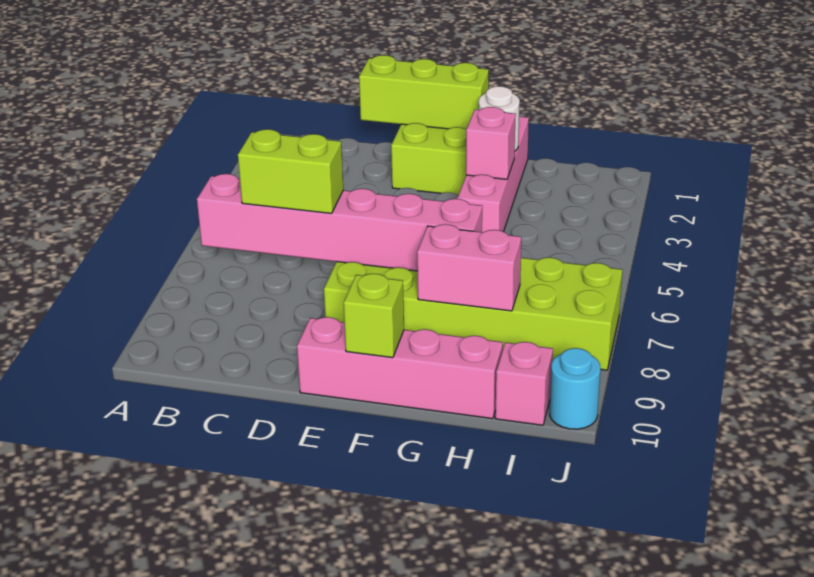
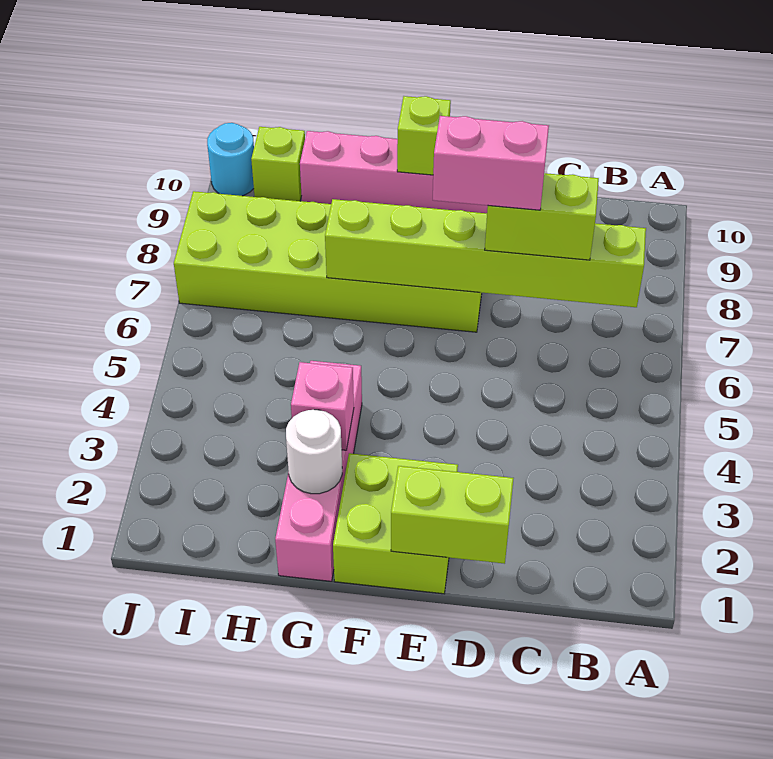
pink 1x6 brick [197,174,482,271] -> lime 1x6 brick [325,199,646,307]
lime 1x3 brick [359,55,489,129] -> lime 1x2 brick [391,466,514,564]
pink 1x2 brick [417,224,521,311] -> pink 1x2 brick moved to [433,116,549,210]
pink 1x1 brick [495,342,553,425] -> lime 1x1 brick [251,127,305,201]

